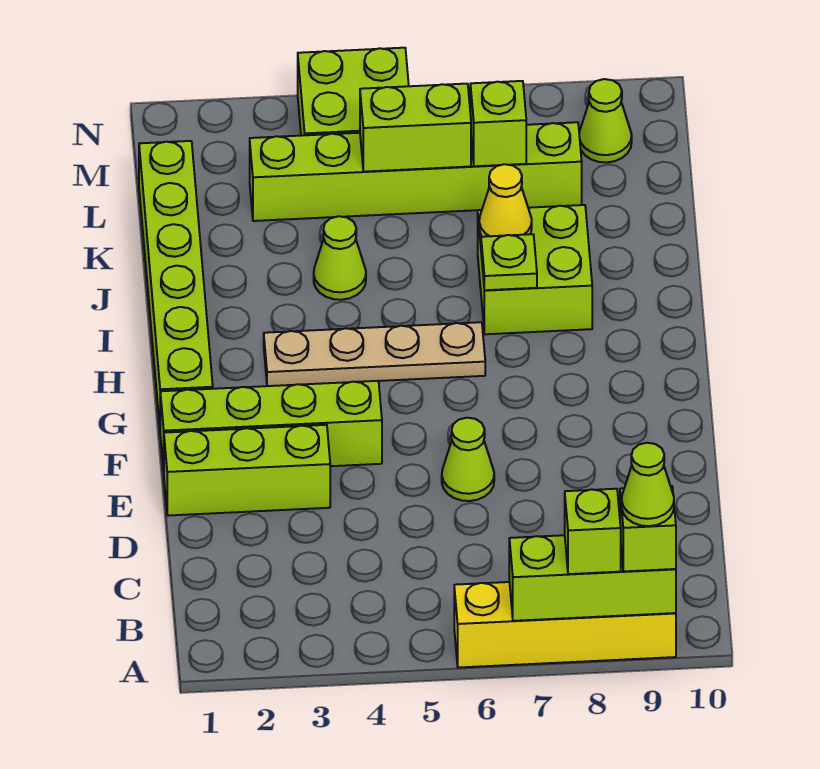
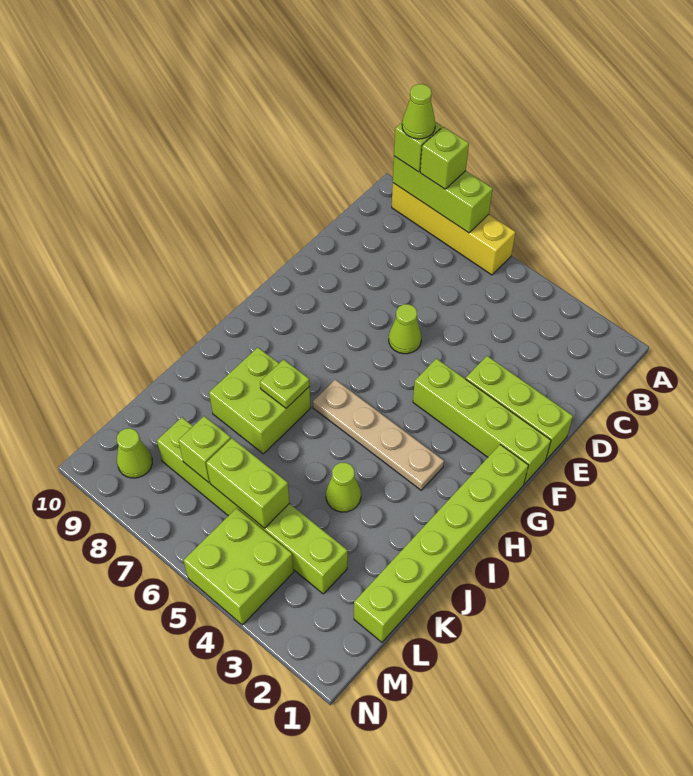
yellow 1x1 cone [479,164,532,237] -> none

